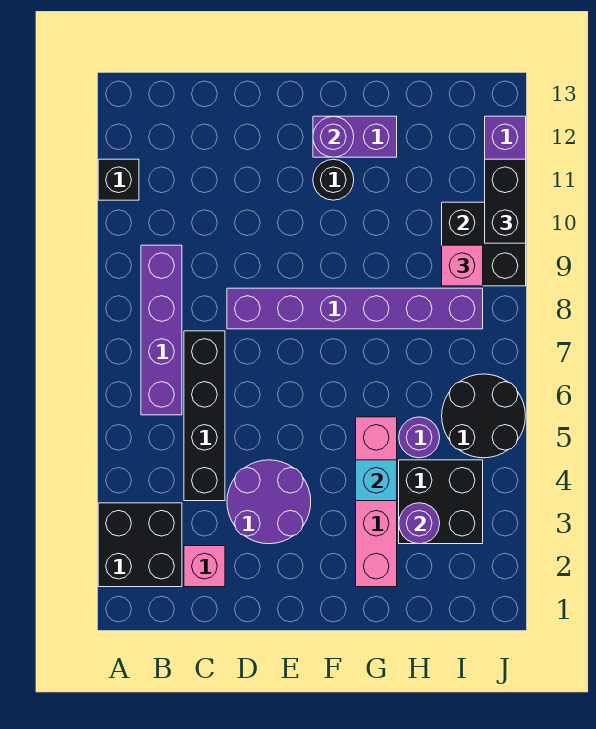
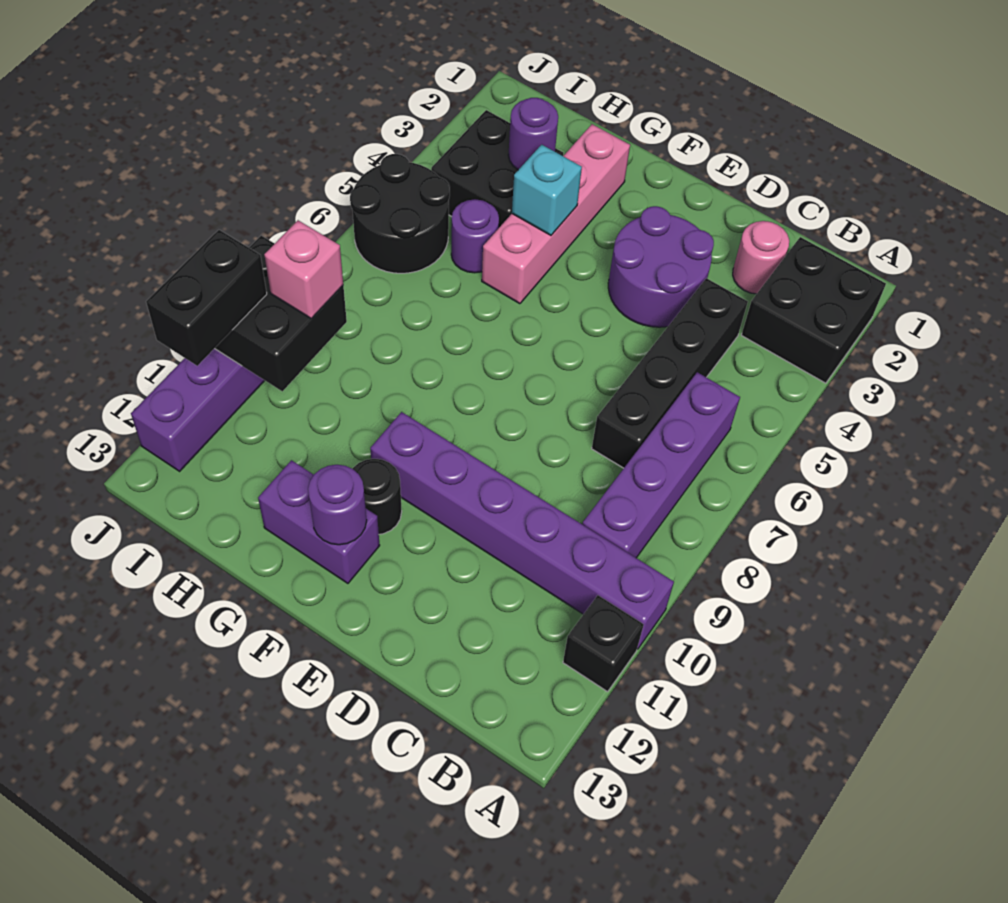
pink 1x1 brick [184,546,225,587] -> pink 1x1 round brick [733,221,789,294]
purple 1x6 brick [227,288,483,329] -> purple 1x6 brick moved to [370,412,674,649]

